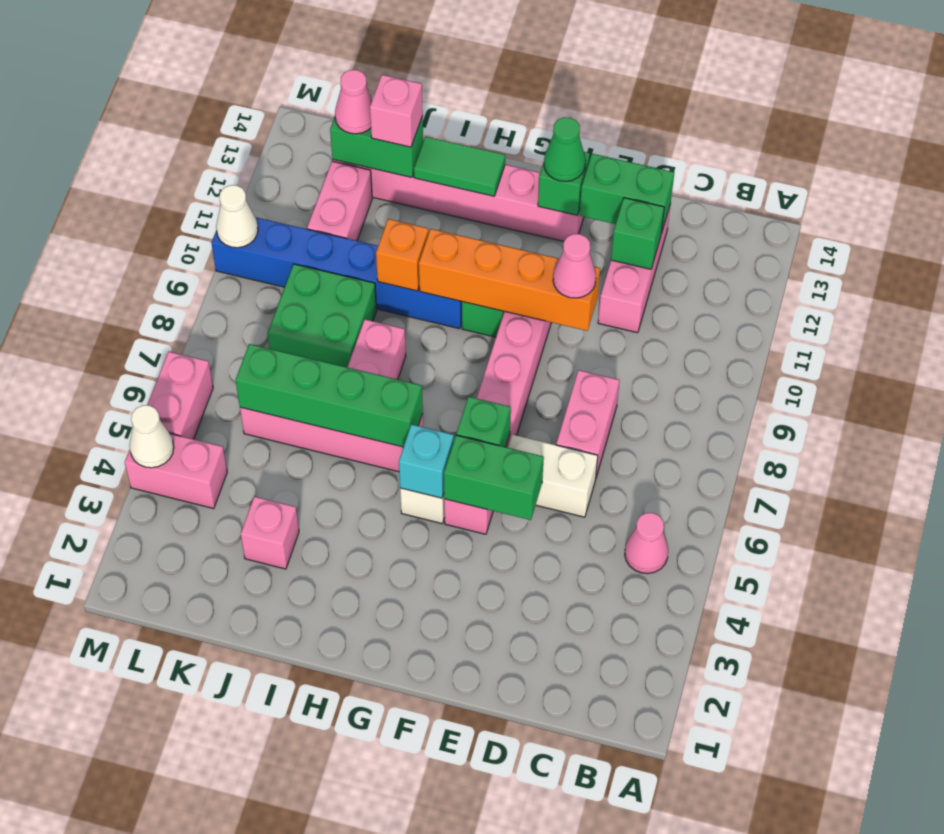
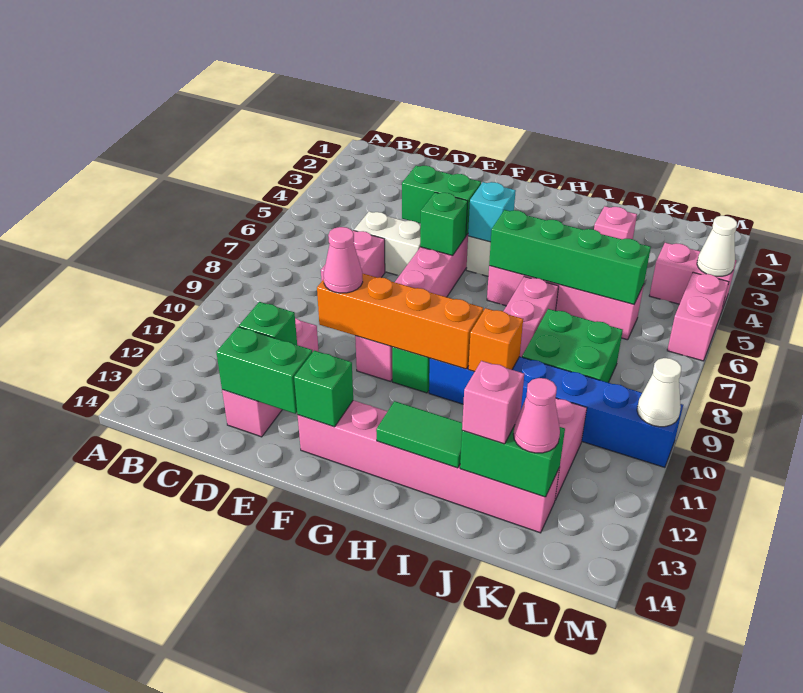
pink 1x1 cone [625,513,668,574] -> none
green 1x1 cone [544,117,586,181] -> none

